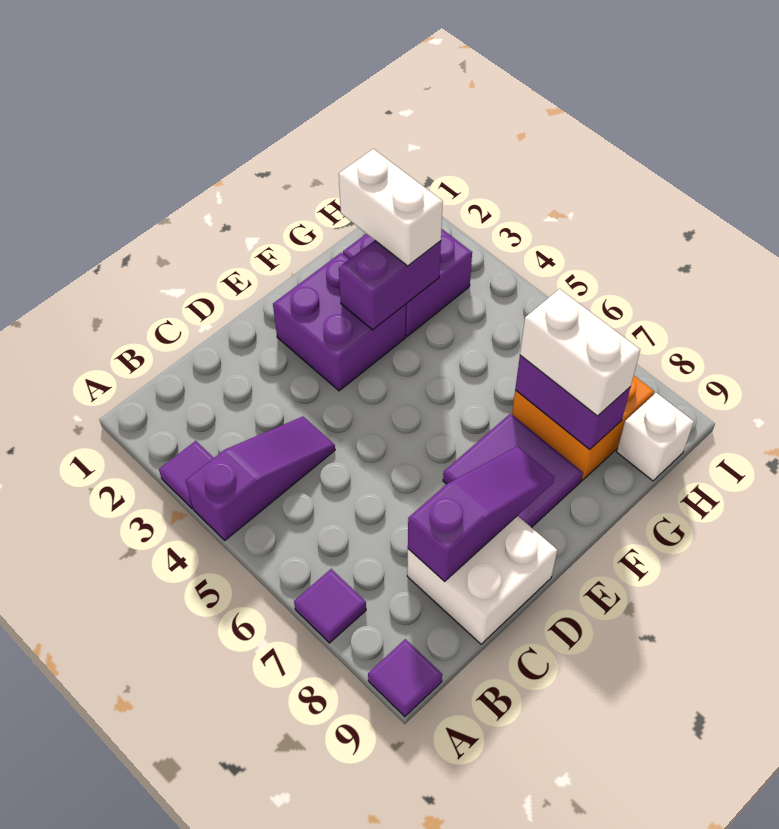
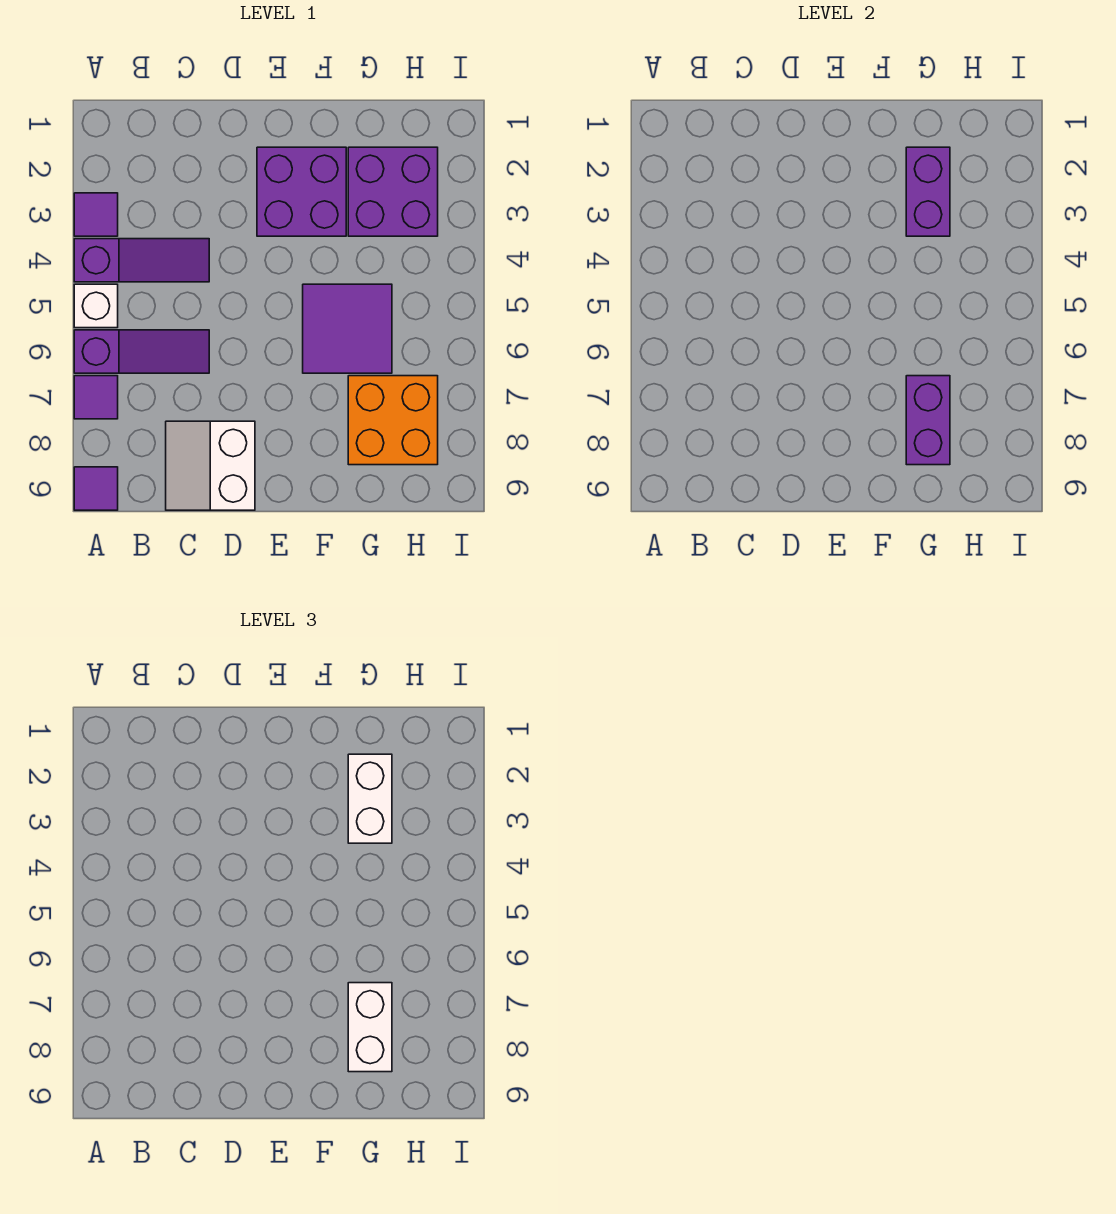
white 2x2 brick [407,516,557,644] -> white 2x2 slope [166,421,255,510]
purple 1x3 slope [408,446,554,582] -> purple 1x3 slope moved to [74,330,209,373]
purple 2x2 tile [443,413,583,528] -> purple 2x2 tile moved to [303,284,392,373]
purple 1x2 brick [339,240,441,330] -> purple 1x2 brick turned to [906,147,950,236]
white 1x1 brick [617,393,694,481] -> white 1x1 brick moved to [74,284,118,328]

